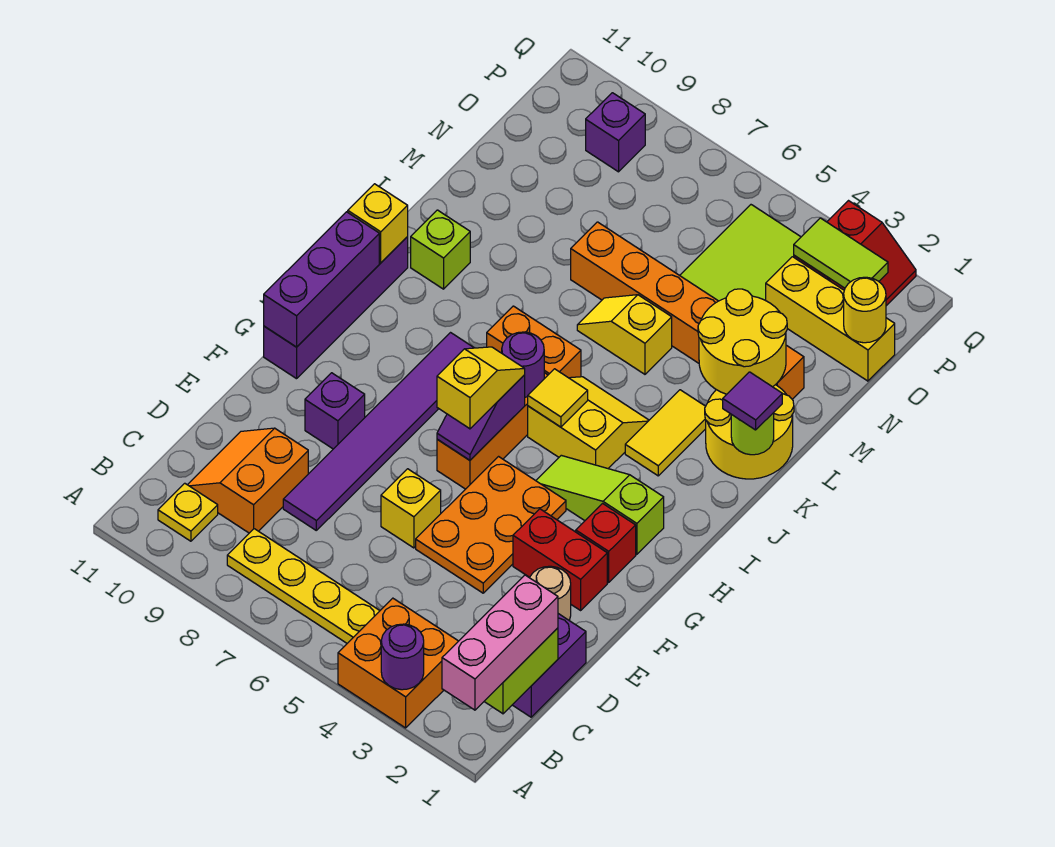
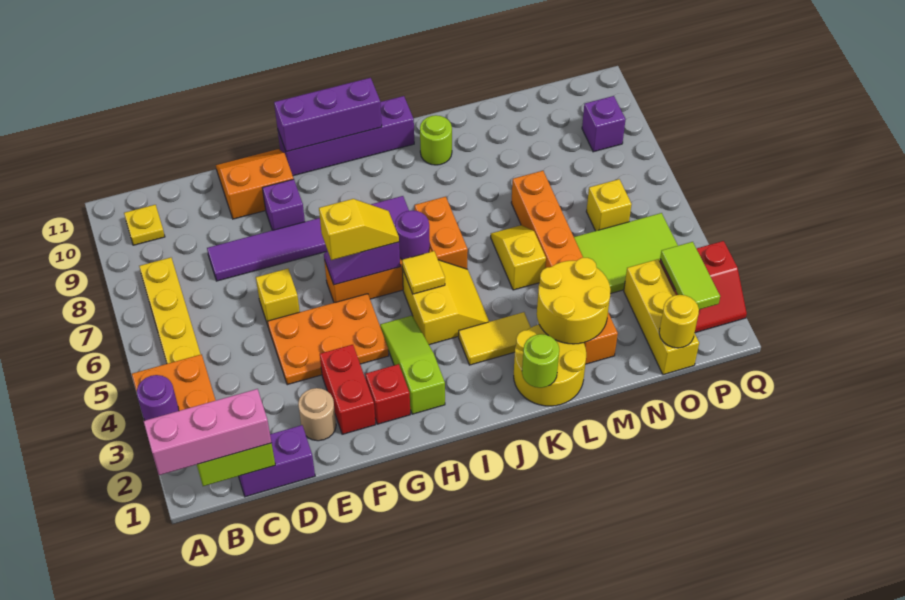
orange 2x2 slope [188,428,308,533] -> orange 2x2 slope moved to [216,149,294,219]
yellow 1x1 brick [348,184,408,263] -> yellow 1x1 brick moved to [586,179,632,231]
purple 1x1 tile [723,372,782,430] -> none
lime 1x1 brick [411,210,470,289] -> lime 1x1 round brick [420,115,452,165]

